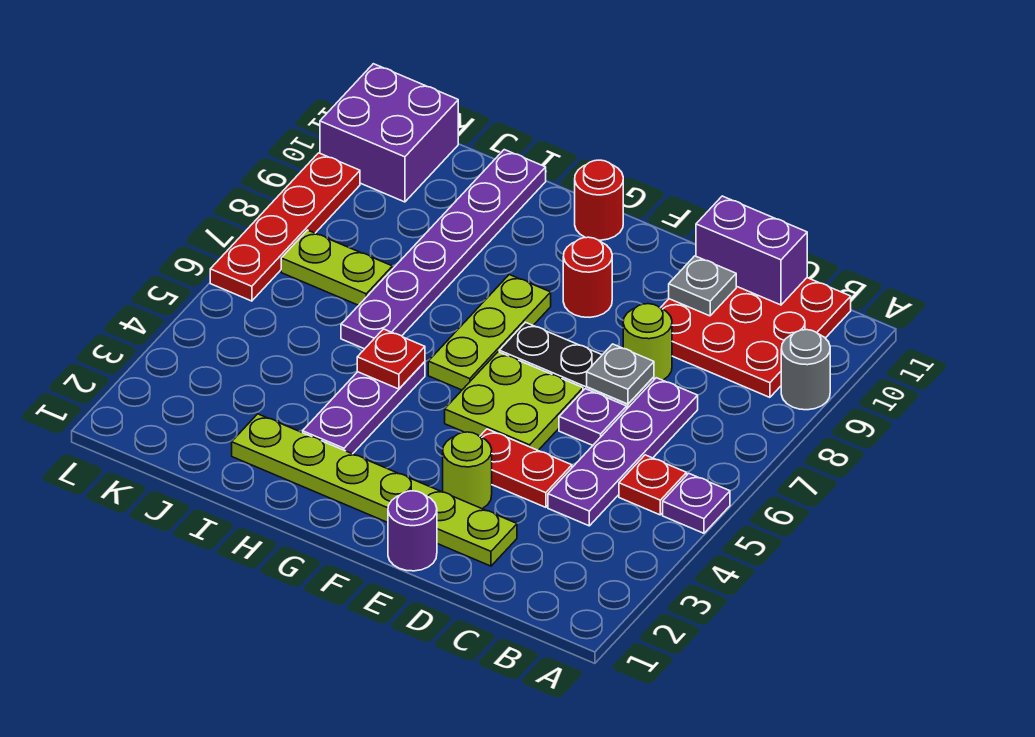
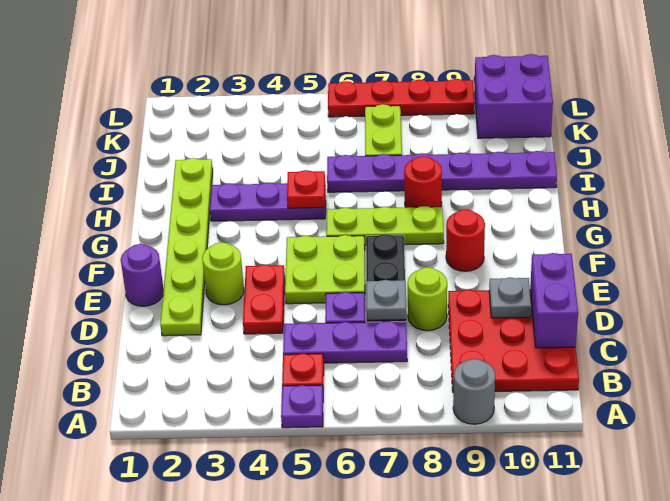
purple 1x4 plate [548,378,698,526] -> purple 1x3 plate [283,321,407,363]
red 1x1 round brick [575,160,623,240] -> red 1x1 round brick moved to [404,156,442,208]

